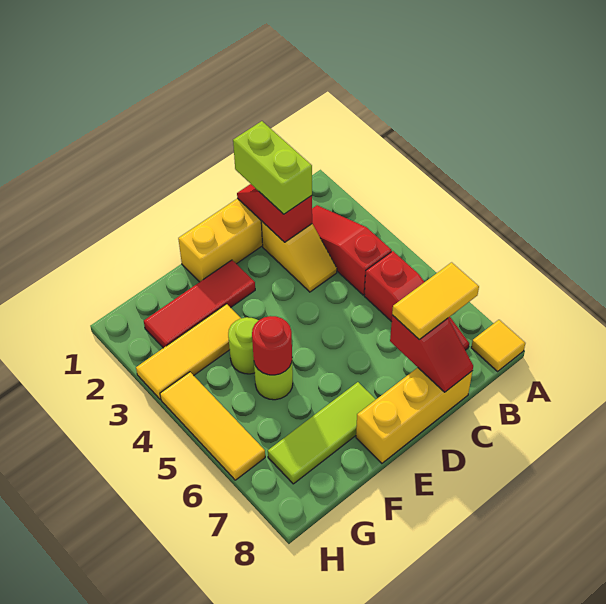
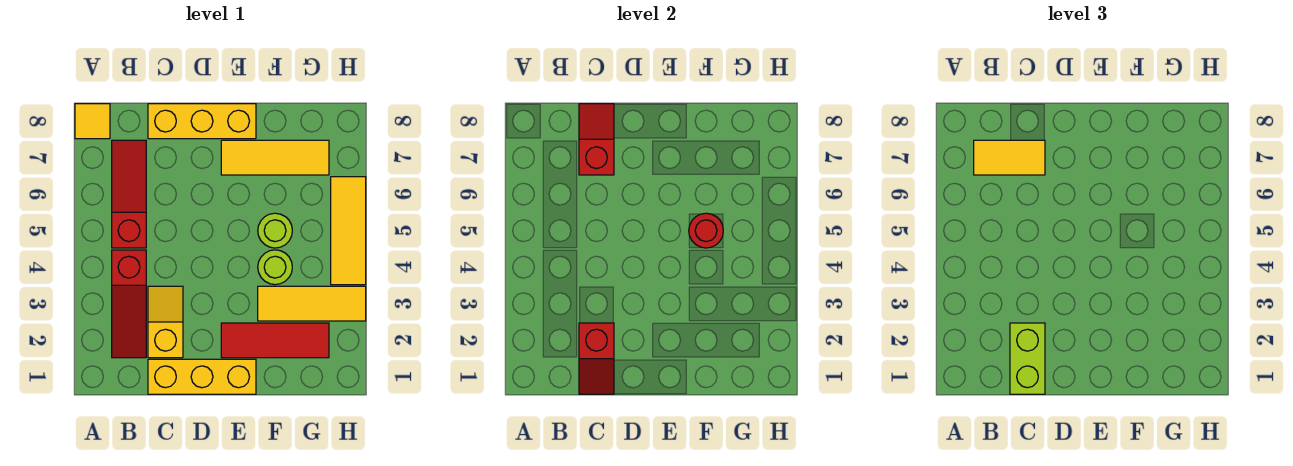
lime 1x3 tile [268,382,376,484] -> yellow 1x3 tile [221,140,329,175]

